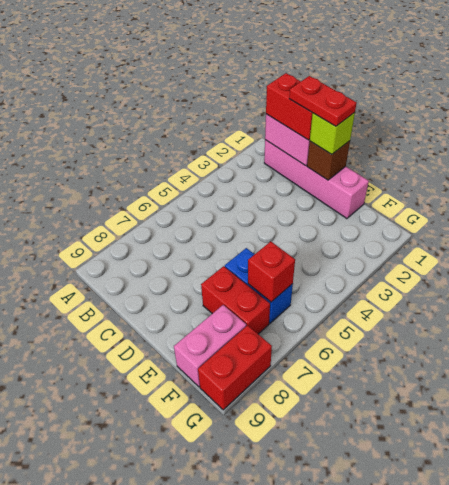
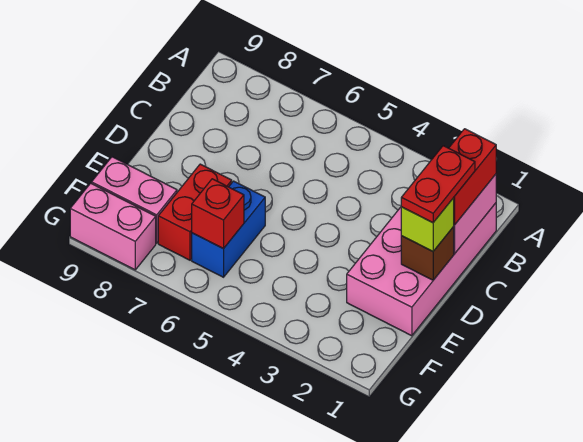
pink 1x4 brick [264,140,369,219] -> pink 2x4 brick [347,203,496,336]
red 1x2 brick [198,325,272,410] -> pink 1x2 brick [70,183,156,270]

